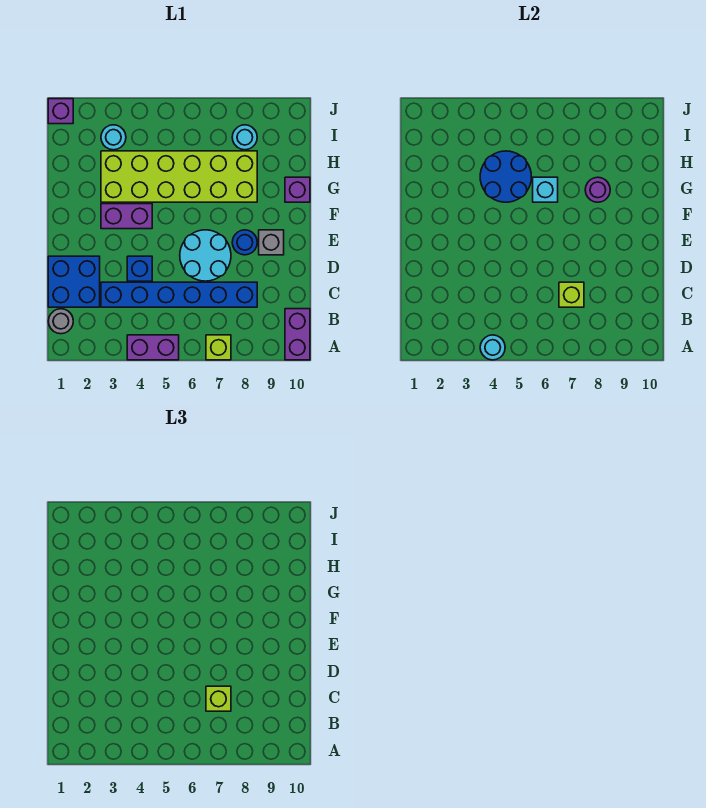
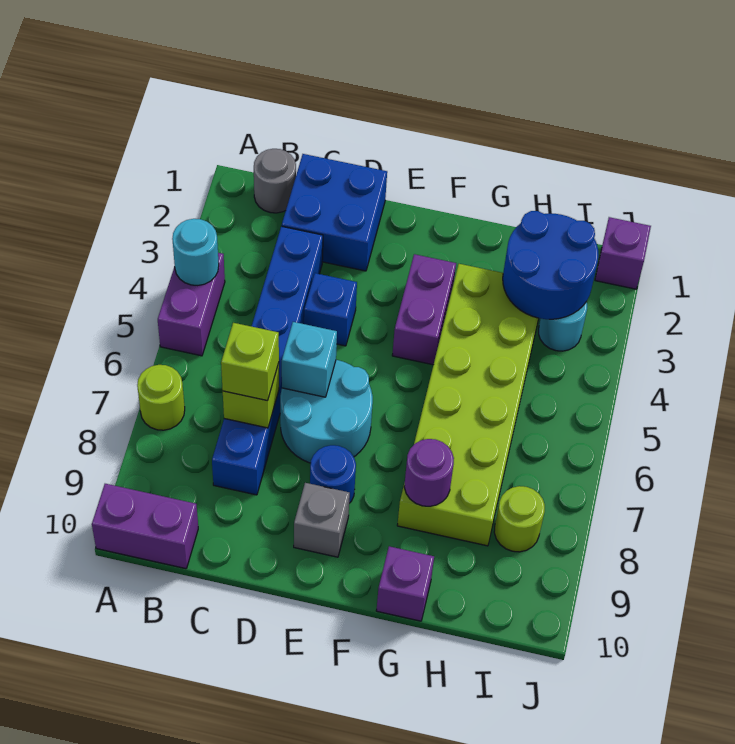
lime 1x1 brick [206,335,231,360] -> lime 1x1 round brick [137,365,185,430]
blue 2x2 round brick [480,151,531,202] -> blue 2x2 round brick moved to [503,211,599,319]
cyan 1x1 brick [533,177,558,202] -> cyan 1x1 brick moved to [282,322,337,397]
cyan 1x1 round brick [232,125,257,150] -> lime 1x1 round brick [494,486,545,552]

